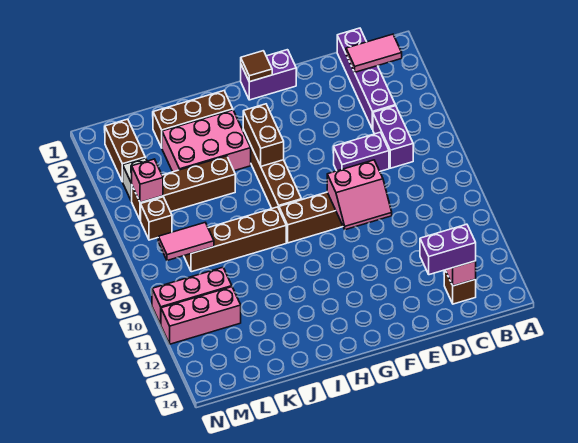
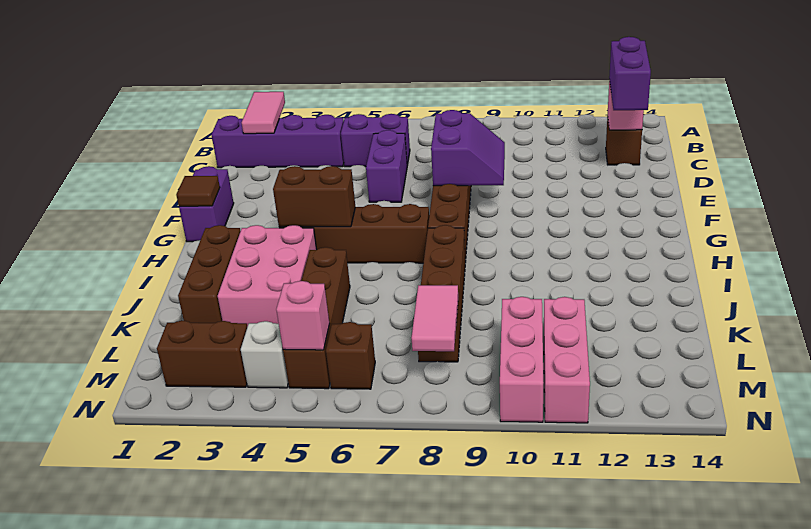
pink 2x2 slope [327,160,392,230] -> purple 2x2 slope [431,110,505,186]

